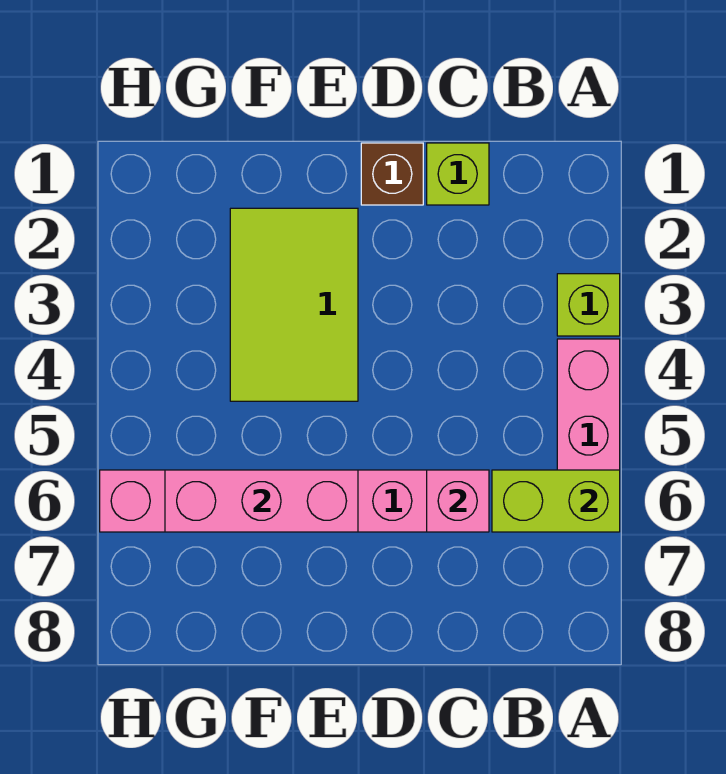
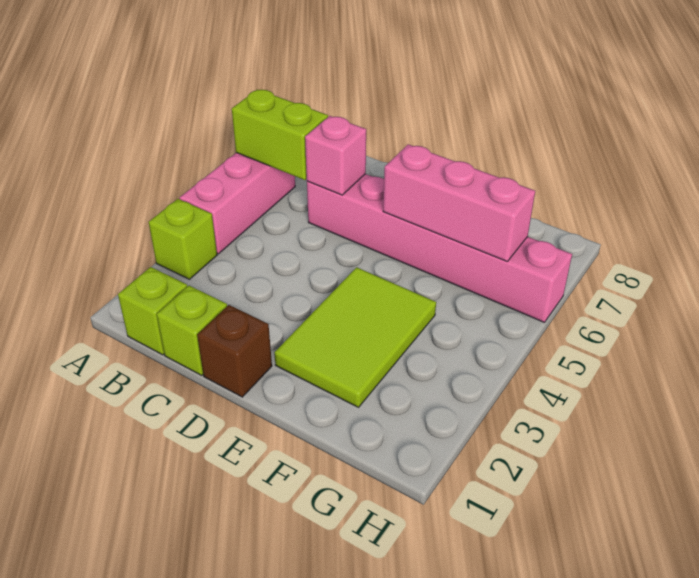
none -> lime 1x1 brick [118,267,187,355]

